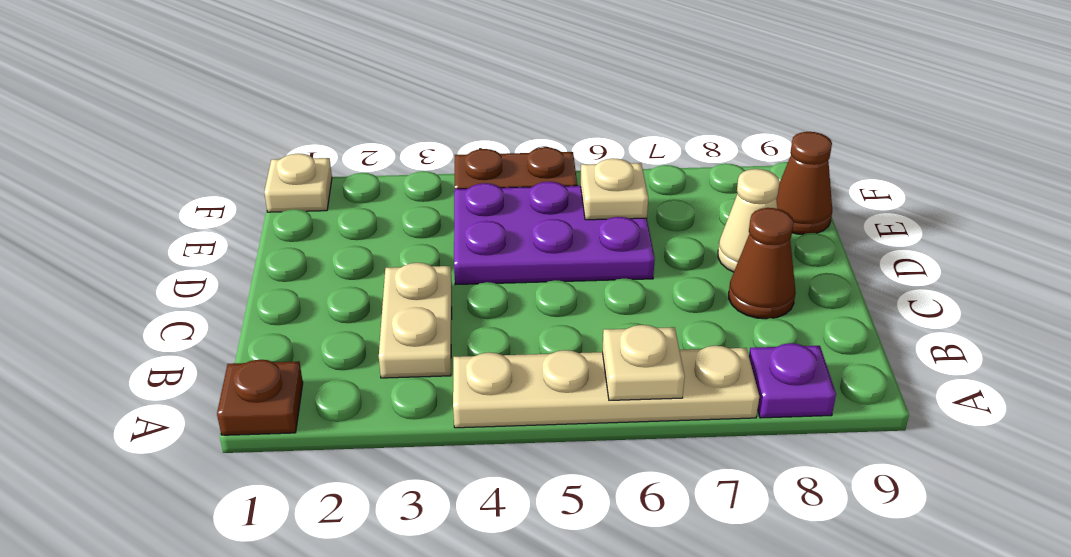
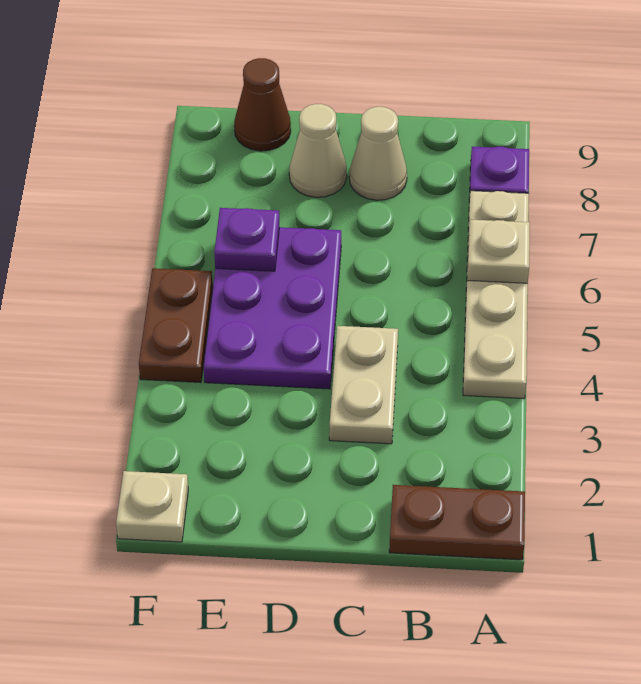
brown 1x1 plate [217,360,303,435] -> brown 1x2 plate [389,485,525,560]
tan 1x2 plate [379,263,452,378] -> tan 1x2 plate turned to [329,326,398,444]
brown 1x1 cone [729,208,796,319] -> tan 1x1 cone [349,107,407,200]
tan 1x1 plate [580,158,648,220] -> purple 1x1 plate [214,208,279,271]

